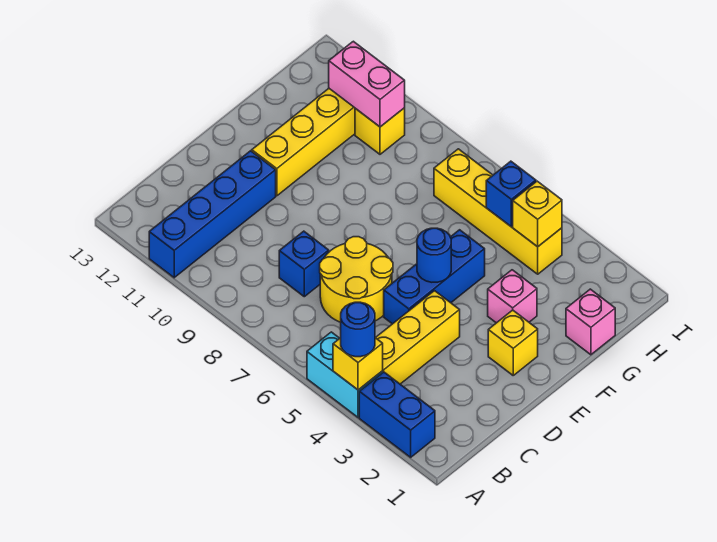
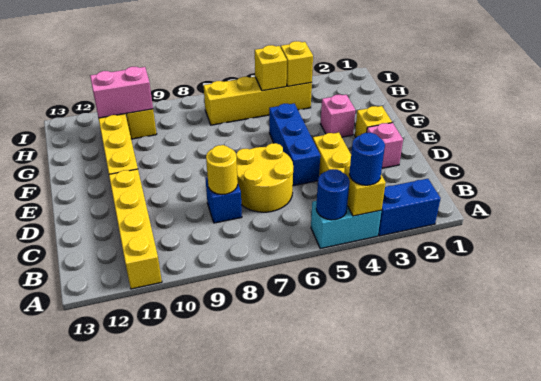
blue 1x4 brick [149,151,276,278] -> yellow 1x4 brick [109,169,162,289]
none -> yellow 1x1 round brick [206,145,238,195]
blue 1x1 round brick [417,228,451,282] -> blue 1x1 round brick moved to [316,169,350,220]
pink 1x1 brick [566,289,615,355] -> pink 1x1 brick moved to [367,123,403,168]
blue 1x1 brick [486,161,536,227] -> yellow 1x1 brick [255,45,287,91]

